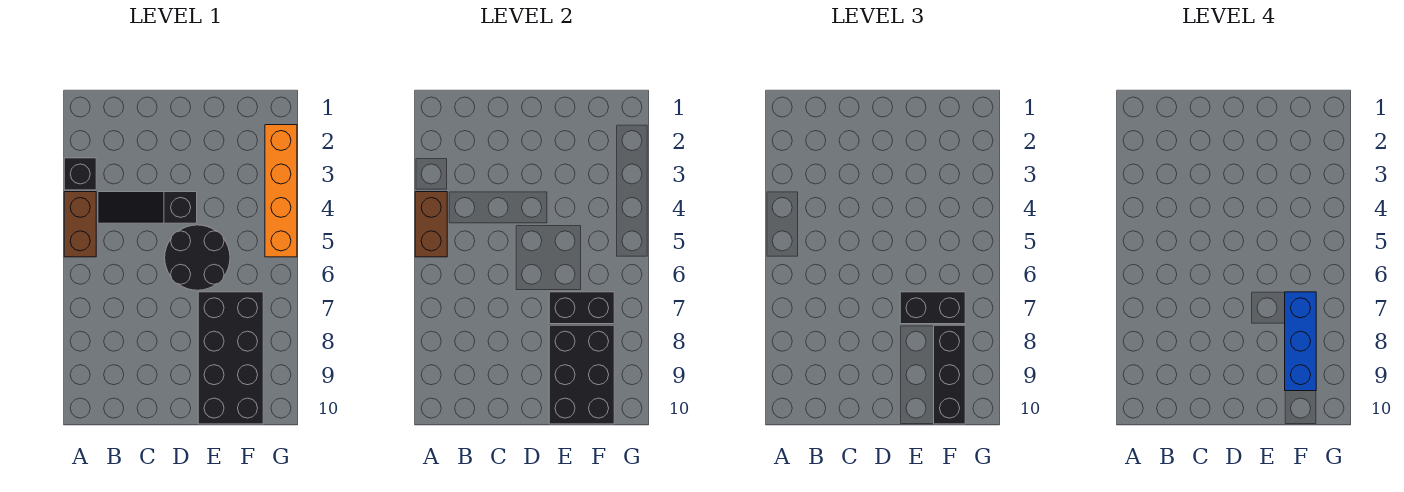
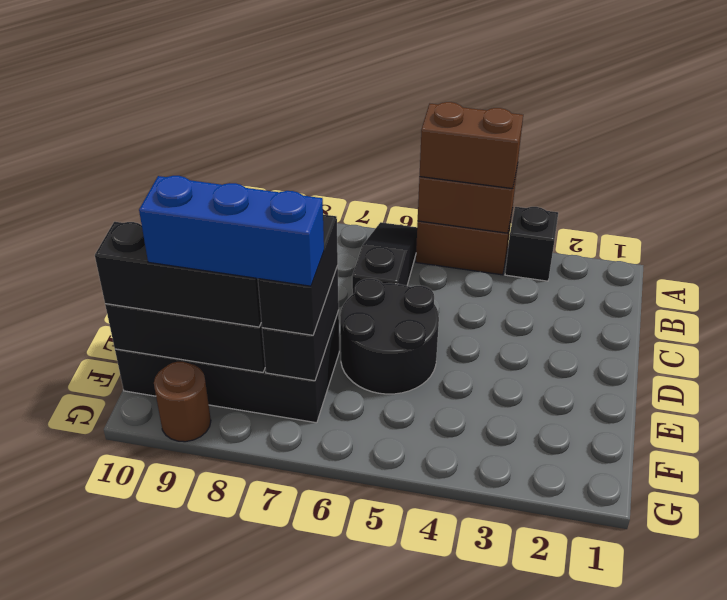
none -> brown 1x2 brick [419,102,523,189]
black 1x3 slope [98,192,197,223] -> black 1x3 slope moved to [352,222,417,294]
orange 1x4 brick [265,125,297,257] -> none
none -> brown 1x1 round brick [154,362,211,442]

